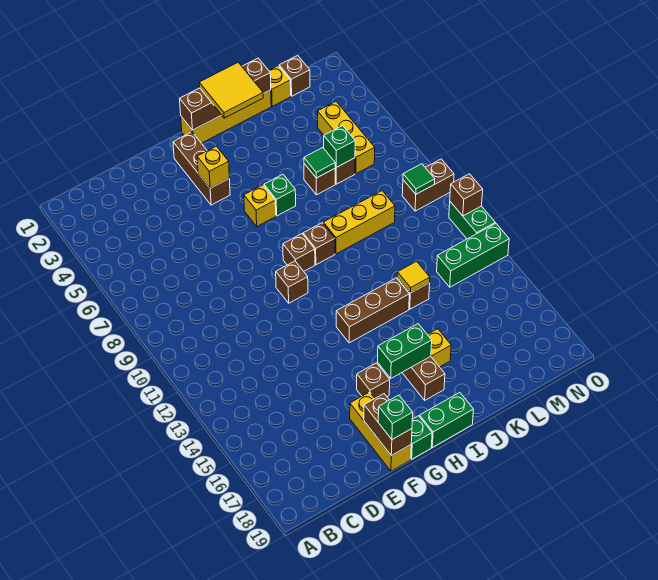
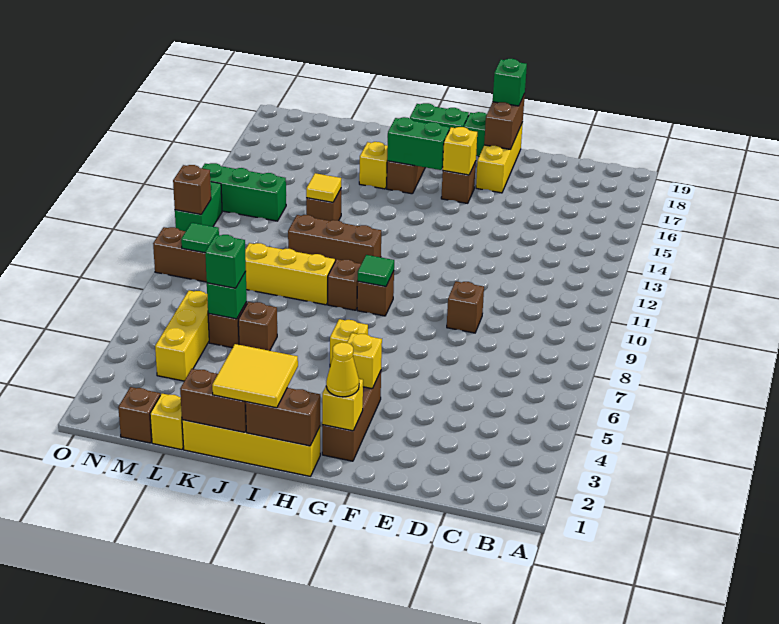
none -> yellow 1x1 brick [322,379,363,431]
none -> yellow 1x1 cone [326,342,359,397]
brown 1x1 brick [276,261,308,303] -> brown 1x1 brick moved to [447,281,484,333]
none -> yellow 1x1 brick [443,127,477,175]
brown 1x3 brick [336,278,409,343] -> brown 1x3 brick moved to [288,215,381,264]
green 1x1 brick [264,174,296,216] -> green 1x1 brick moved to [205,235,246,288]
green 1x1 tile [304,148,335,178] -> green 1x1 tile moved to [358,255,394,287]

